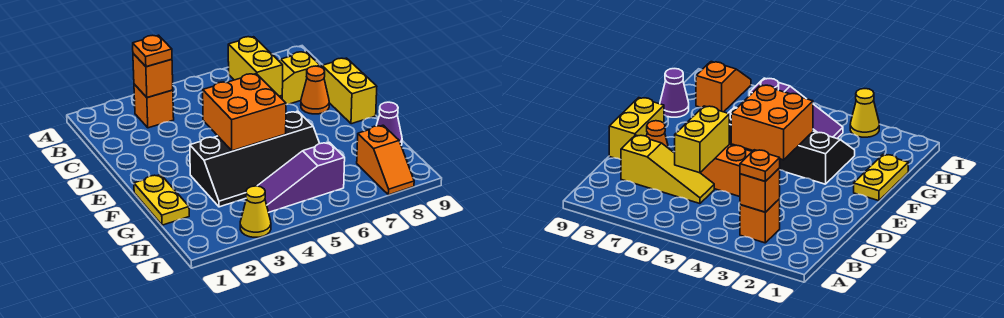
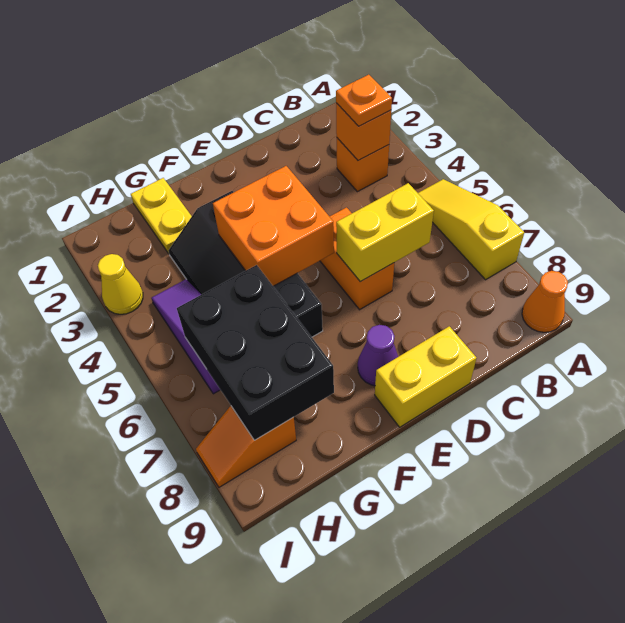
yellow 1x3 slope [279,52,320,105] -> yellow 1x3 slope moved to [418,179,524,280]
orange 1x1 cone [301,66,329,114] -> orange 1x1 cone moved to [522,271,568,332]
yellow 1x2 plate [134,175,189,225] -> yellow 1x2 plate turned to [131,178,192,254]
none -> black 2x3 brick [177,265,334,440]
purple 1x1 cone [376,102,402,145] -> purple 1x1 cone moved to [358,325,398,386]

